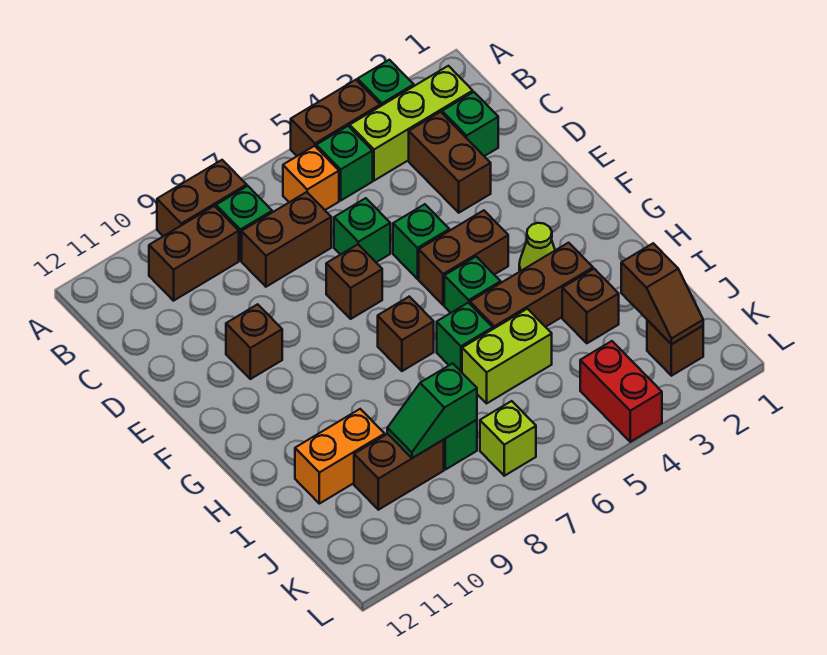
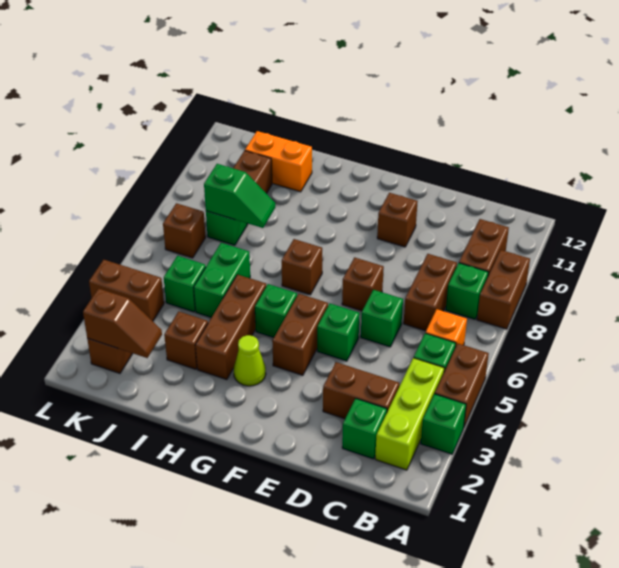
green 1x1 brick [437,303,493,372] -> green 1x1 brick moved to [164,256,206,312]
lime 1x2 brick [462,309,552,403] -> green 1x2 brick [194,243,250,317]
orange 1x2 brick [295,409,385,504] -> orange 1x2 brick turned to [245,131,312,192]
brown 1x2 slope [621,243,703,344] -> brown 1x2 slope turned to [83,289,162,358]
green 1x2 slope [387,363,477,458] -> green 1x2 slope turned to [204,164,275,228]
red 1x2 brick [580,341,662,442] -> brown 1x2 brick [89,260,164,321]
lime 1x1 brick [480,401,536,476] -> brown 1x1 brick [163,203,206,258]

